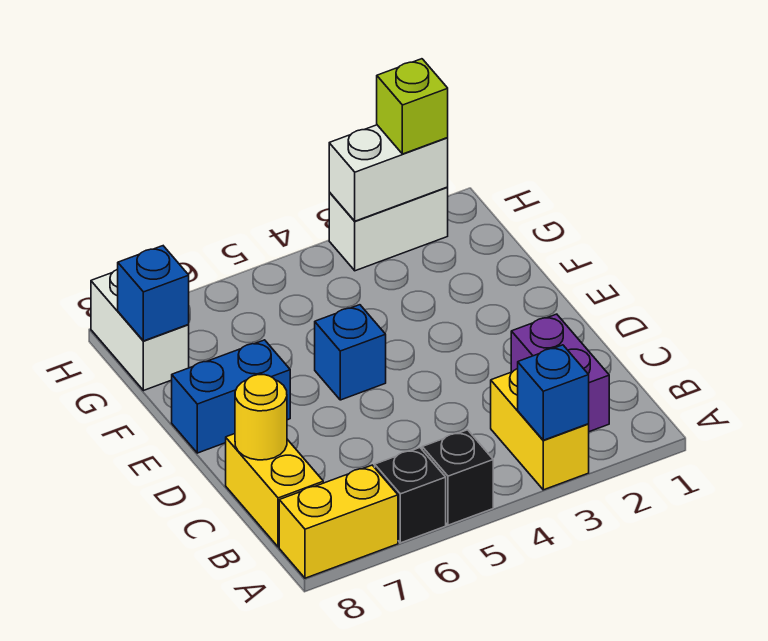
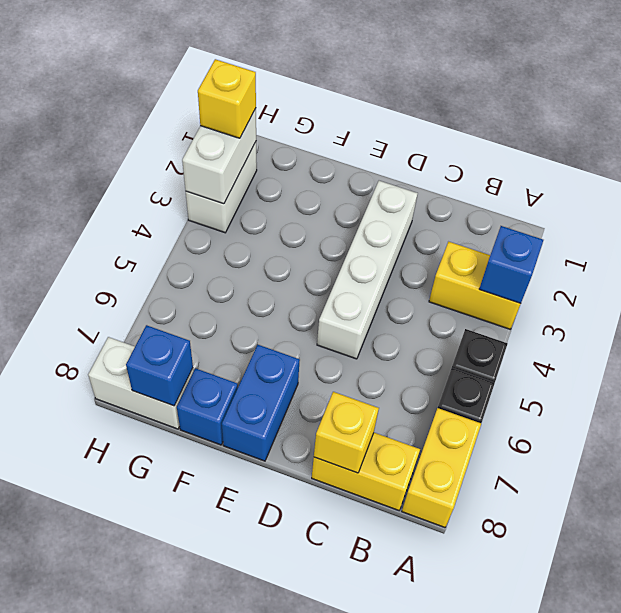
purple 1x2 brick [511,314,609,432] -> none
yellow 1x1 round brick [235,375,287,460] -> yellow 1x1 brick [314,392,379,473]
none -> white 1x4 brick [317,181,418,359]
blue 1x1 brick [315,305,386,400] -> blue 1x1 brick moved to [177,368,238,445]
lime 1x1 brick [377,59,448,154] -> yellow 1x1 brick [198,59,256,138]

